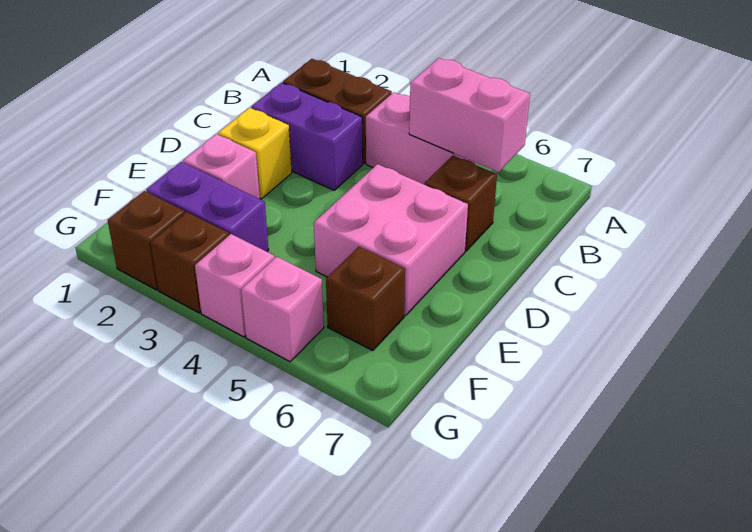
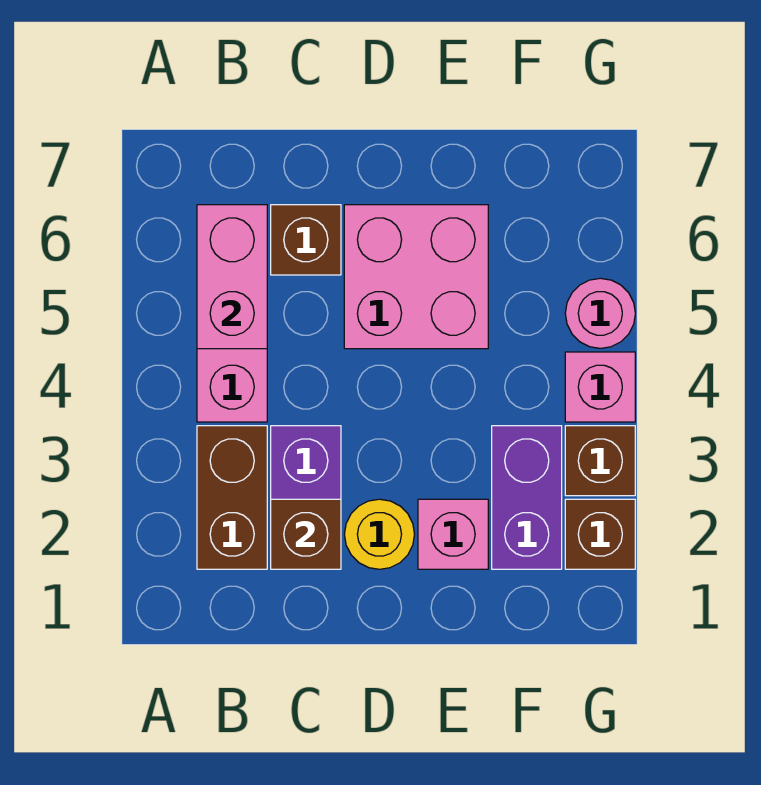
yellow 1x1 brick [218,108,292,199] -> yellow 1x1 round brick [344,499,415,569]
brown 1x1 brick [326,247,405,351] -> brown 1x1 brick moved to [271,499,341,569]
pink 1x1 brick [241,257,324,362] -> pink 1x1 round brick [565,278,635,348]

